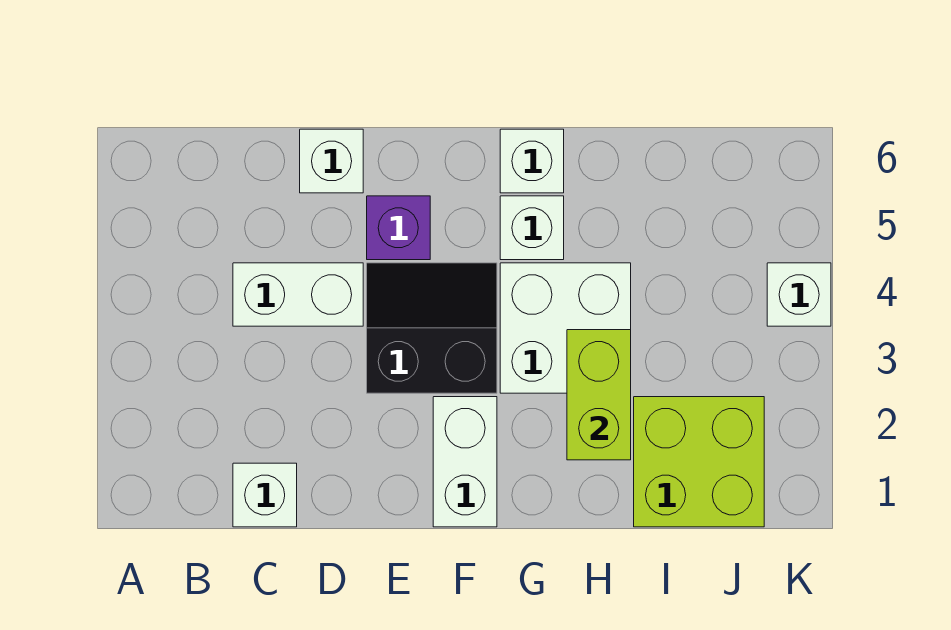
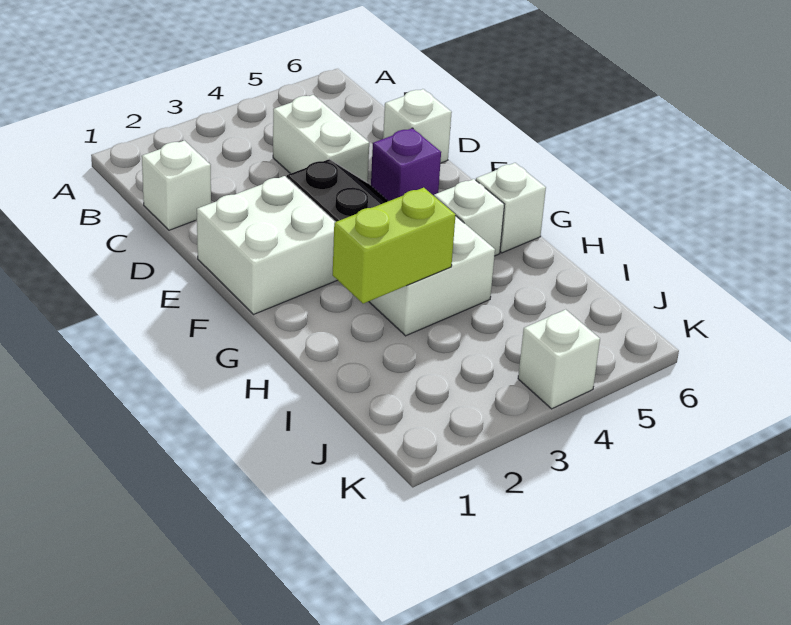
white 1x2 brick [433,397,497,527] -> white 2x2 brick [197,176,337,314]
lime 2x2 brick [634,397,764,527] -> none

